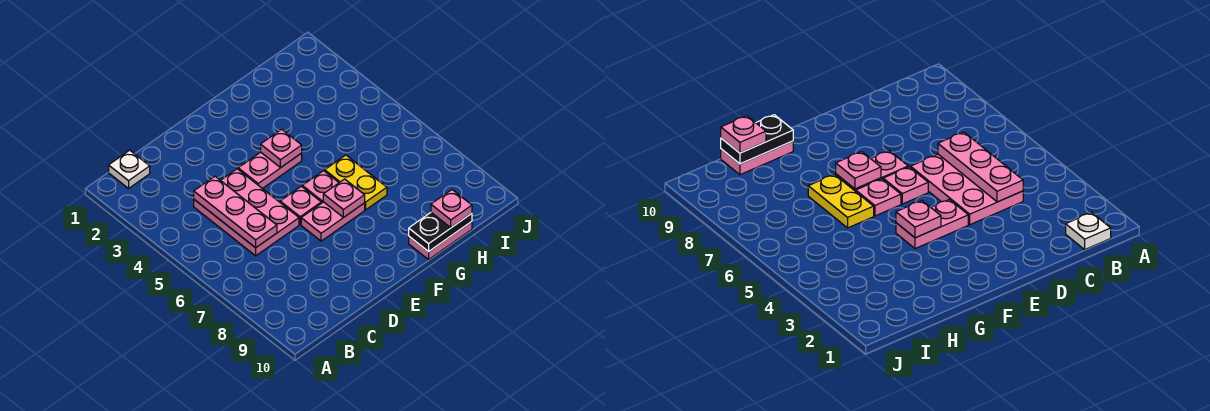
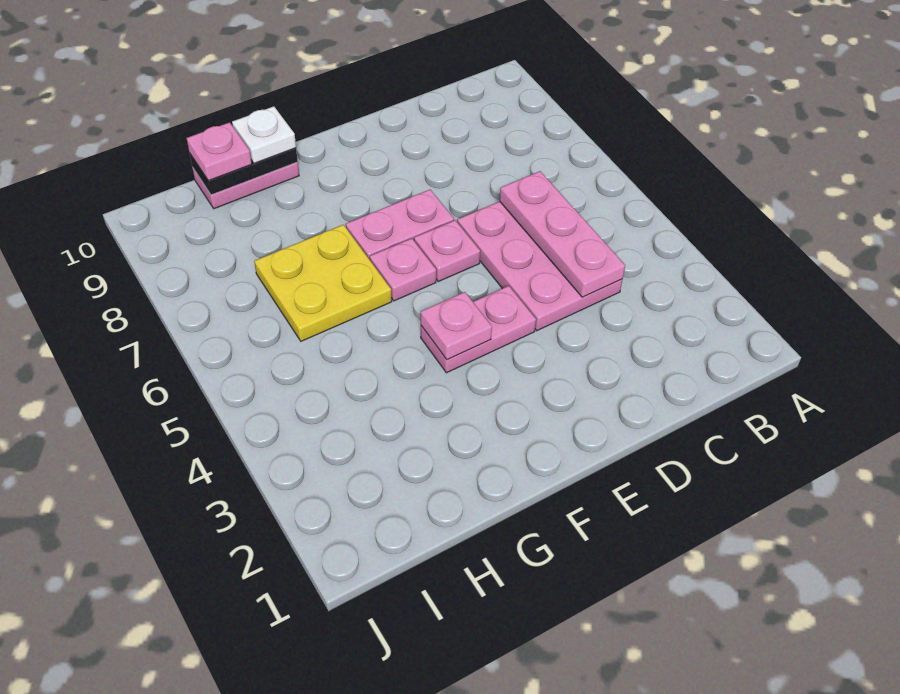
white 1x1 plate [109,150,150,188] -> white 1x1 plate moved to [232,106,296,163]
pink 1x1 plate [323,179,365,217] -> none
yellow 1x2 plate [325,155,387,210] -> yellow 2x2 plate [254,225,392,341]

